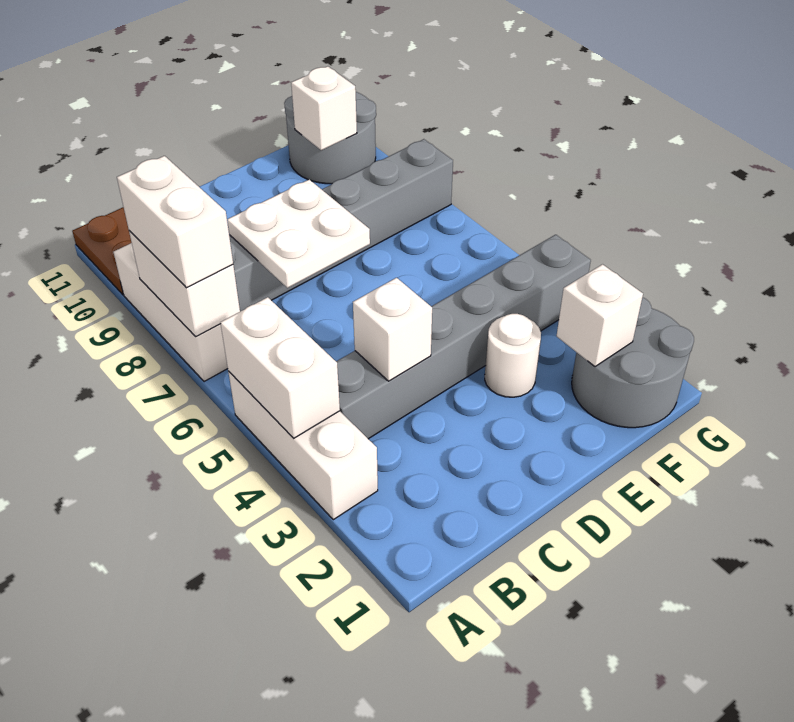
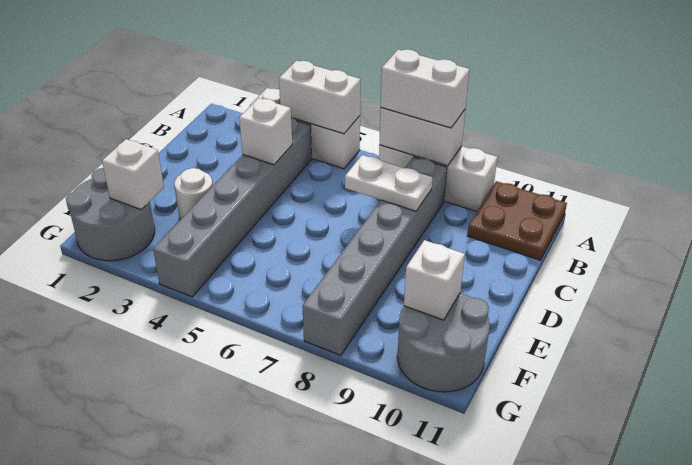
white 2x2 plate [227,180,370,288] -> white 1x2 plate [345,155,433,211]

